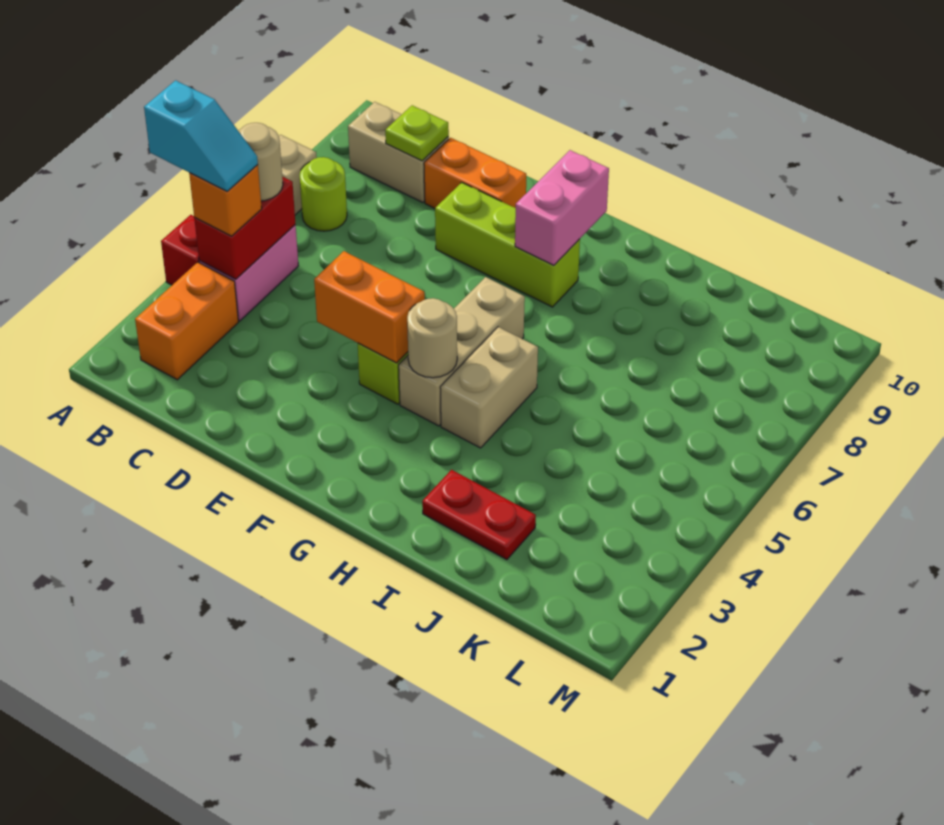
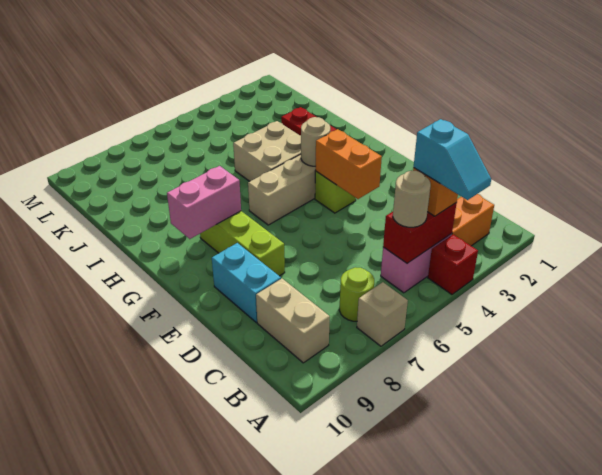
cyan 1x2 slope [144,80,258,191] -> cyan 1x2 slope turned to [414,119,491,200]
lime 1x1 plate [385,105,449,161] -> none
orange 1x2 brick [424,138,526,208] -> cyan 1x2 brick [212,243,281,322]
tan 1x2 brick [440,327,538,448] -> tan 2x2 brick [233,121,301,181]

